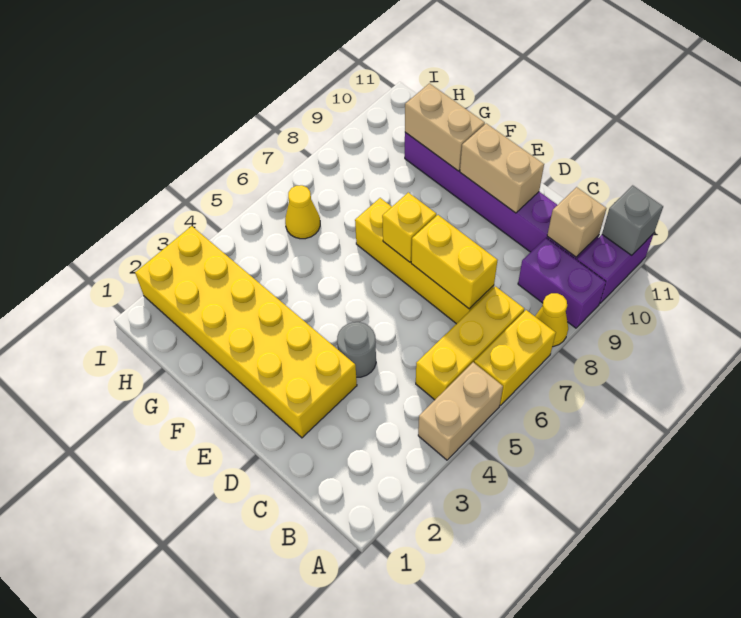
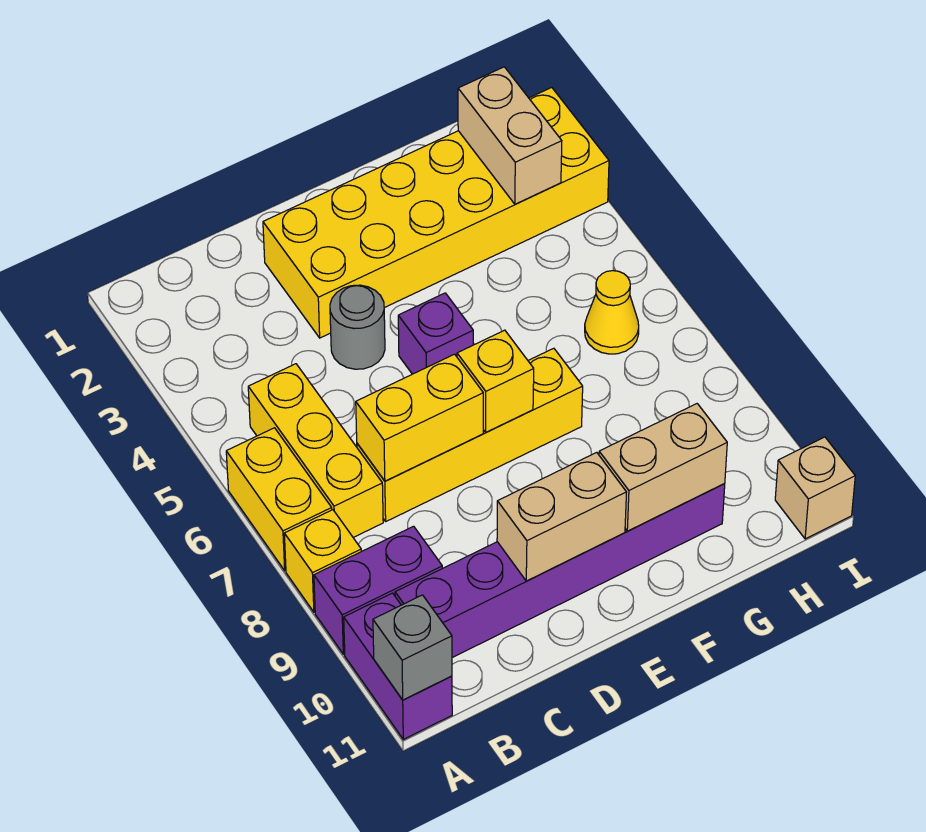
tan 1x2 brick [418,362,503,460] -> tan 1x2 brick moved to [458,67,562,204]
yellow 1x1 cone [535,293,568,347] -> yellow 1x1 brick [284,510,361,612]
tan 1x1 brick [547,187,606,257] -> tan 1x1 brick moved to [775,437,855,539]
none -> purple 1x1 brick [398,293,473,374]

